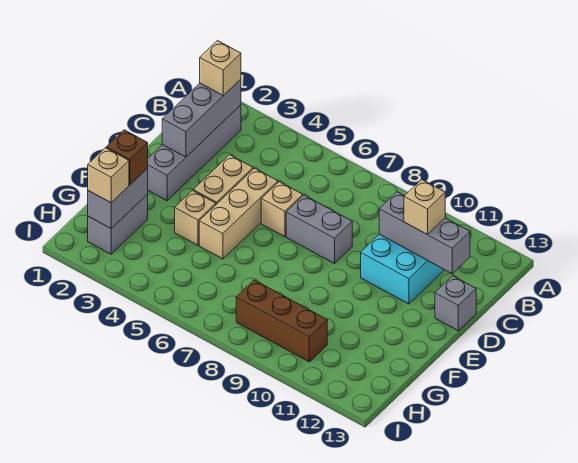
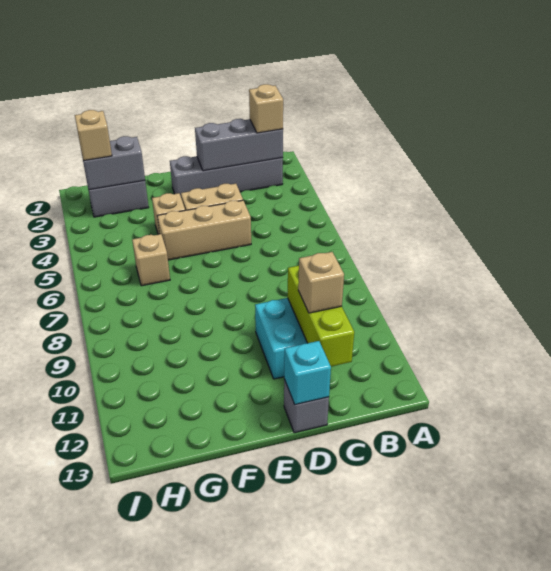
grey 1x3 brick [379,192,470,274] -> lime 1x3 brick [288,266,354,366]
tan 1x1 brick [261,182,303,237] -> tan 1x1 brick moved to [132,234,170,286]
grey 1x2 brick [286,195,352,264] -> none
none -> cyan 1x1 brick [284,341,331,405]
brown 1x1 brick [106,130,148,185] -> none
brown 1x3 brick [236,280,327,362] -> none

